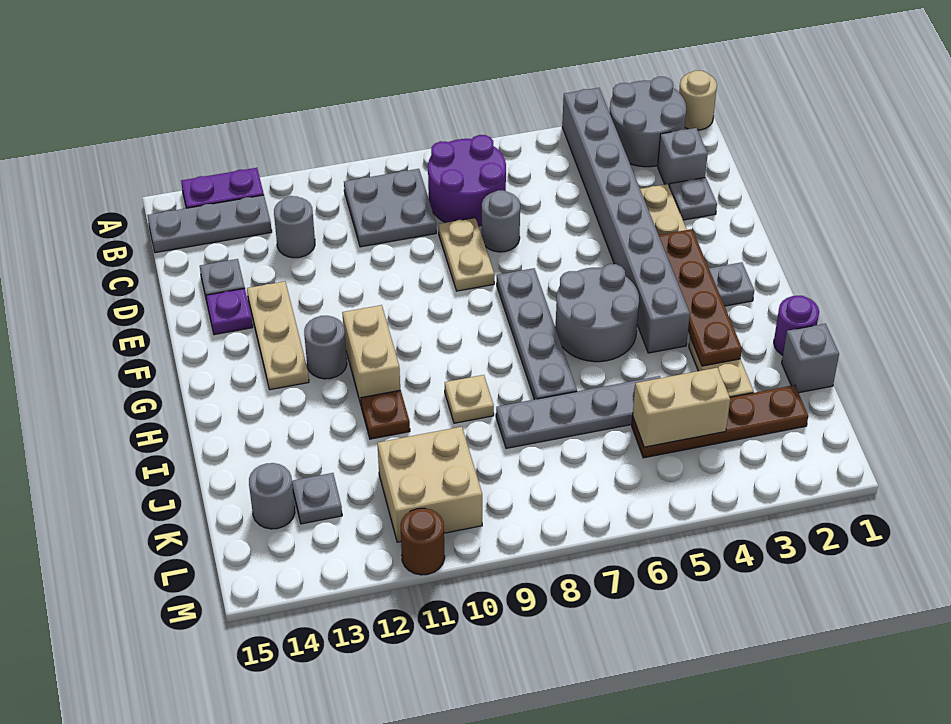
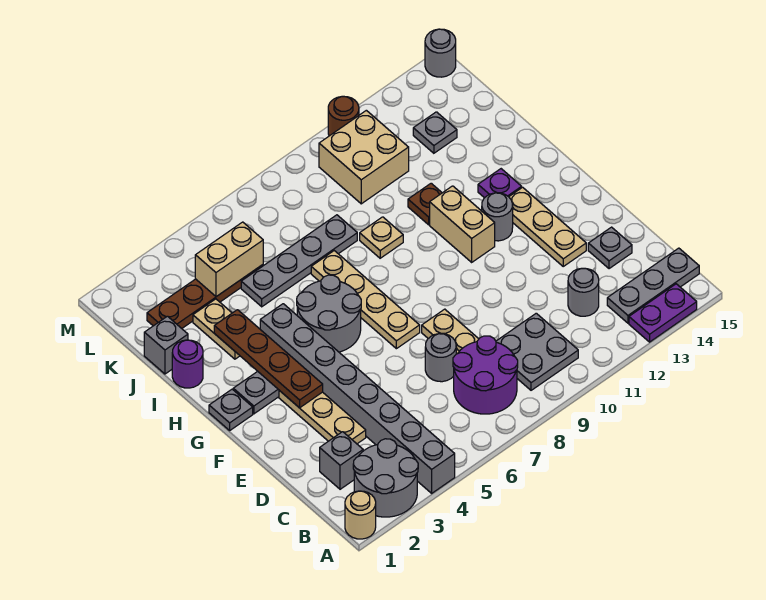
grey 1x1 plate [669,177,717,220] -> grey 1x1 plate moved to [209,389,253,430]
purple 1x1 plate [206,288,253,335] -> purple 1x1 plate moved to [478,169,522,198]
grey 1x4 plate [497,268,577,399] -> tan 1x4 plate [311,251,420,349]
grey 1x1 round brick [249,463,295,529] -> grey 1x1 round brick moved to [425,29,456,77]

